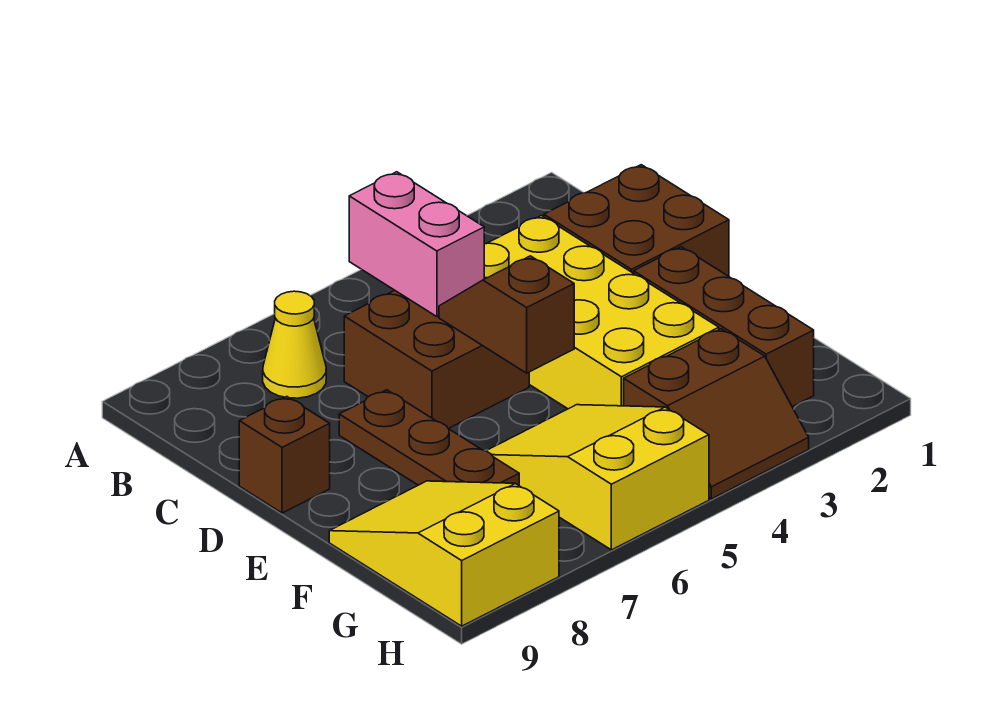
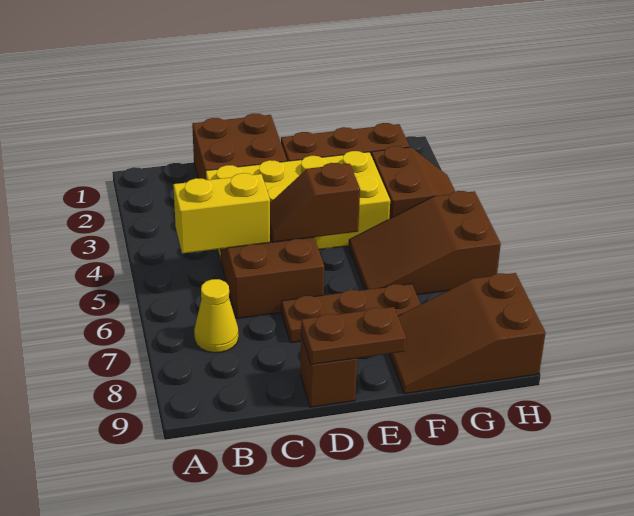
pink 1x2 brick [349,172,484,317] -> yellow 1x2 brick [173,173,270,253]
none -> brown 1x2 plate [301,307,406,365]
yellow 2x3 slope [486,405,709,550] -> brown 2x3 slope [349,191,501,295]
yellow 2x3 slope [329,481,559,626] -> brown 2x3 slope [389,273,546,394]

